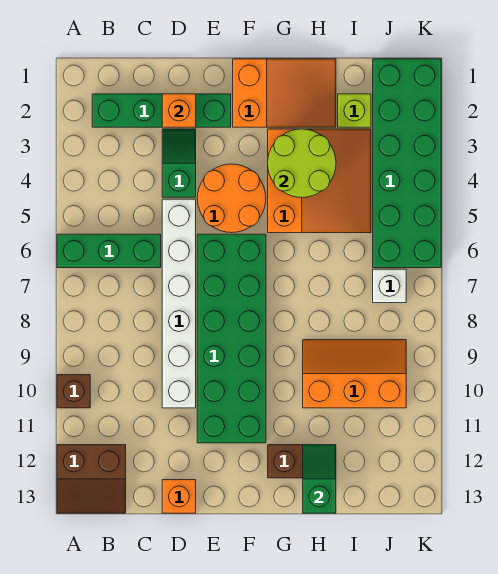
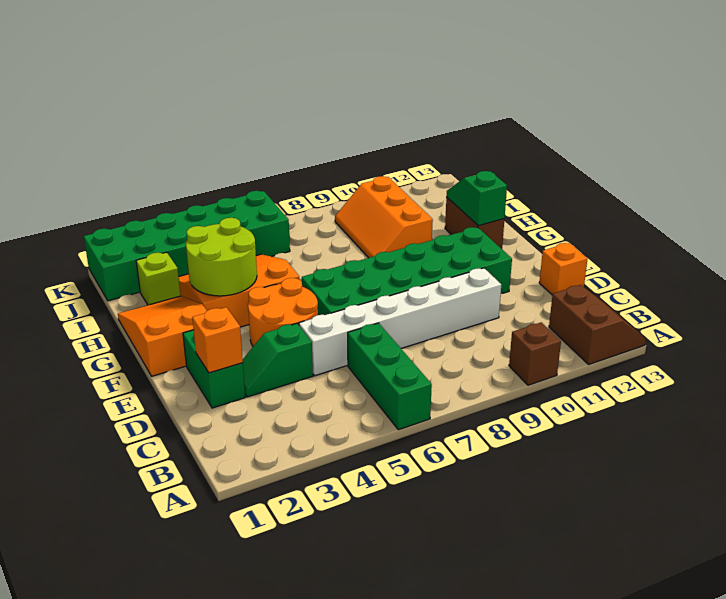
green 1x4 brick [92,94,231,127] -> green 1x2 brick [183,330,245,408]
green 1x2 slope [303,445,336,513] -> green 1x2 slope turned to [446,171,507,226]
white 1x1 brick [373,269,406,303] -> none

